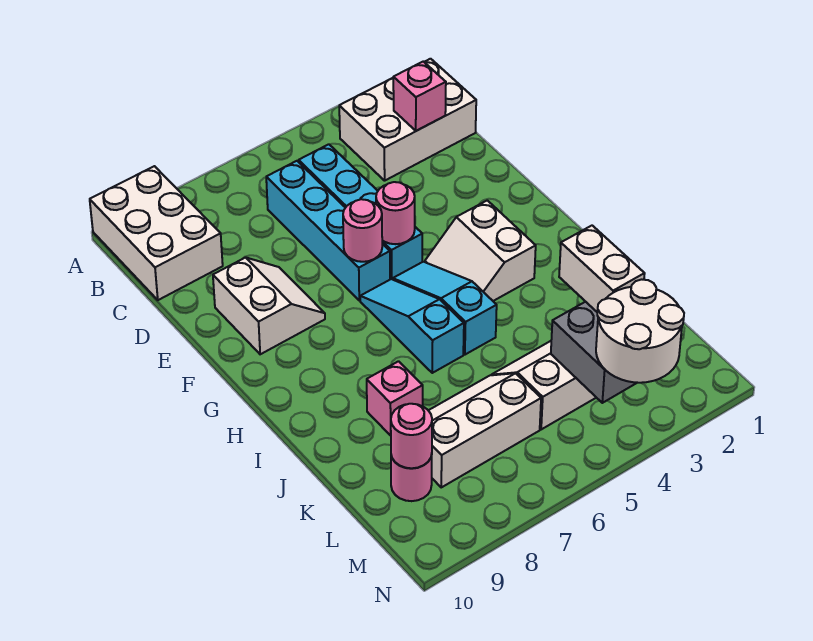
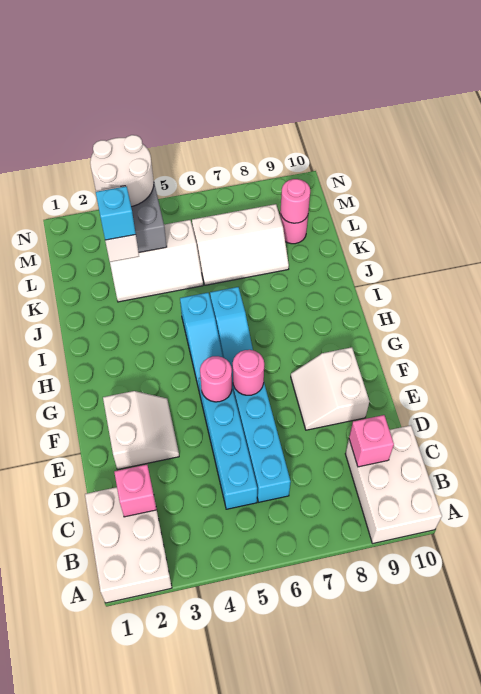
white 2x3 brick [339,59,476,181] -> white 2x3 brick turned to [85,487,172,603]
white 2x2 slope [425,200,536,301] -> white 2x2 slope moved to [103,391,179,470]
pink 1x1 brick [367,361,423,435] -> pink 1x1 brick moved to [349,415,394,467]
none -> cyan 1x1 brick [96,186,136,240]

